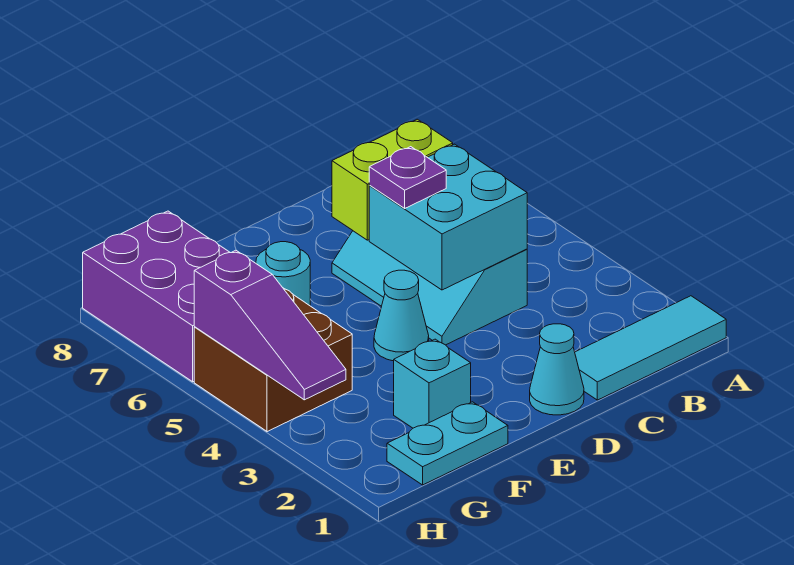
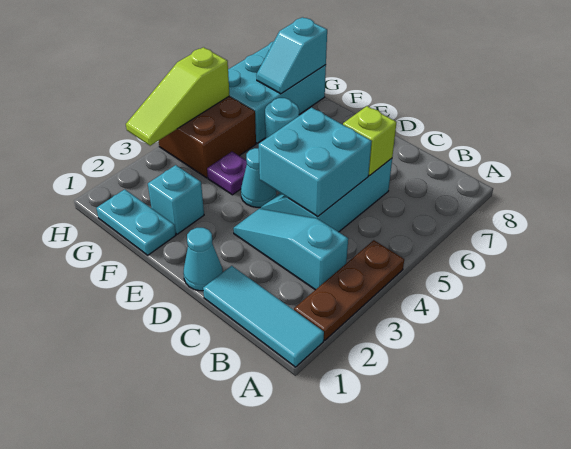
none -> brown 1x3 plate [294,240,404,341]
none -> cyan 1x3 slope [233,209,348,290]
lime 1x2 brick [332,119,453,240] -> lime 1x1 brick [343,106,397,176]
purple 1x1 plate [369,147,446,208] -> purple 1x1 plate moved to [207,152,247,195]
purple 2x3 brick [83,211,230,382] -> cyan 2x3 brick [228,41,326,143]
none -> cyan 1x2 slope [256,17,327,94]
purple 1x3 slope [194,250,346,400] -> lime 1x3 slope [126,47,230,146]

